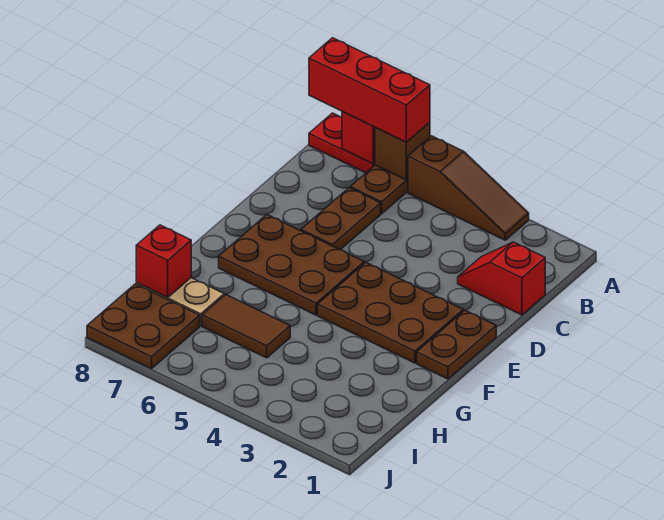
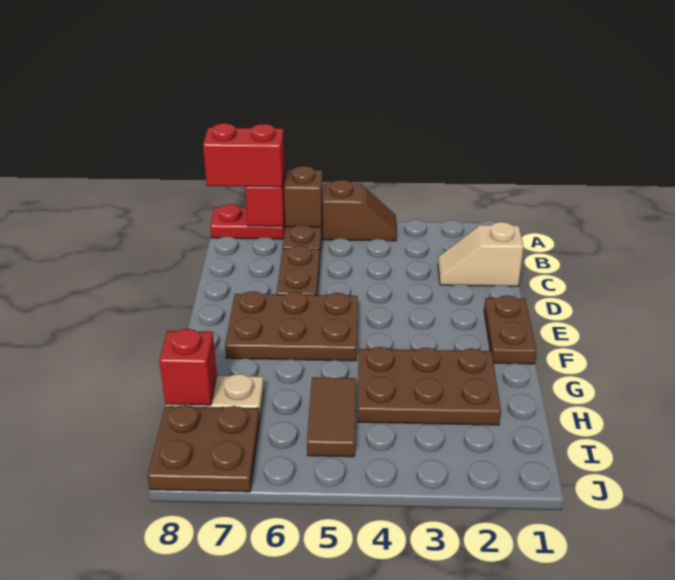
brown 1x3 slope [408,136,529,240] -> brown 1x2 slope [323,180,397,241]
red 1x3 brick [309,38,430,142] -> red 1x2 brick [203,123,285,187]
red 1x2 slope [458,242,545,315] -> tan 1x2 slope [438,222,524,286]
brown 2x3 plate [318,263,463,363] -> brown 2x3 plate moved to [358,347,501,425]
brown 1x2 tile [202,295,290,358] -> brown 1x2 tile turned to [307,377,356,457]

